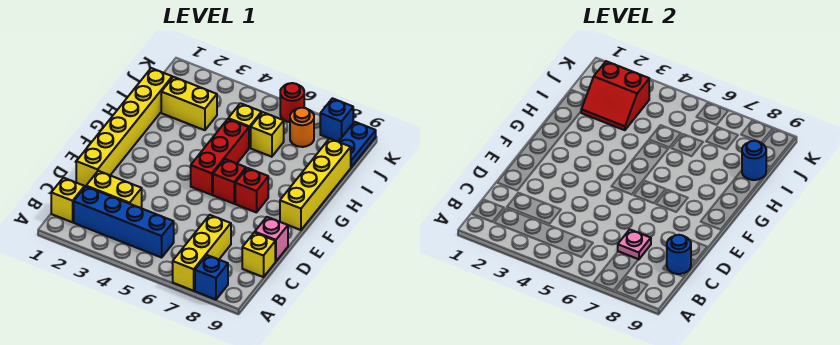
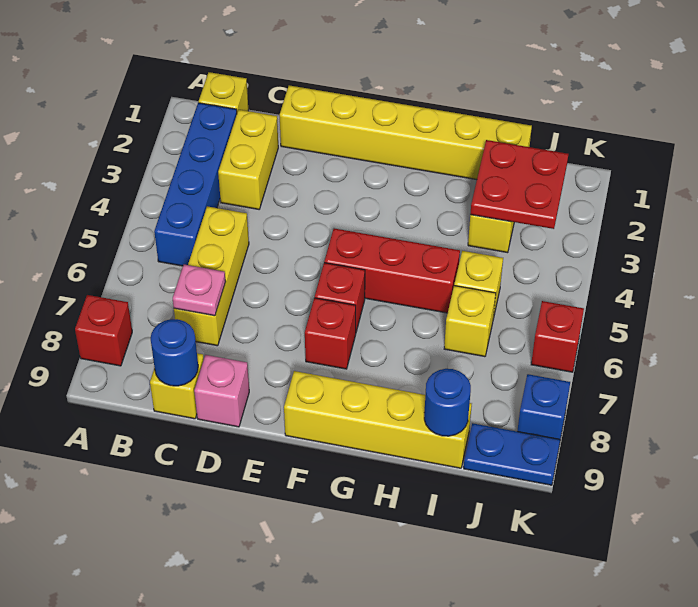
yellow 1x3 brick [173,215,231,291] -> yellow 1x3 brick turned to [174,206,249,346]
blue 1x1 brick [195,255,228,300] -> red 1x1 brick [75,295,132,366]
red 2x2 slope [581,61,649,130] -> red 2x2 plate [470,140,568,229]
orange 1x1 round brick [290,108,314,147] -> none
red 1x1 round brick [280,83,304,122] -> red 1x1 brick [531,301,584,372]

